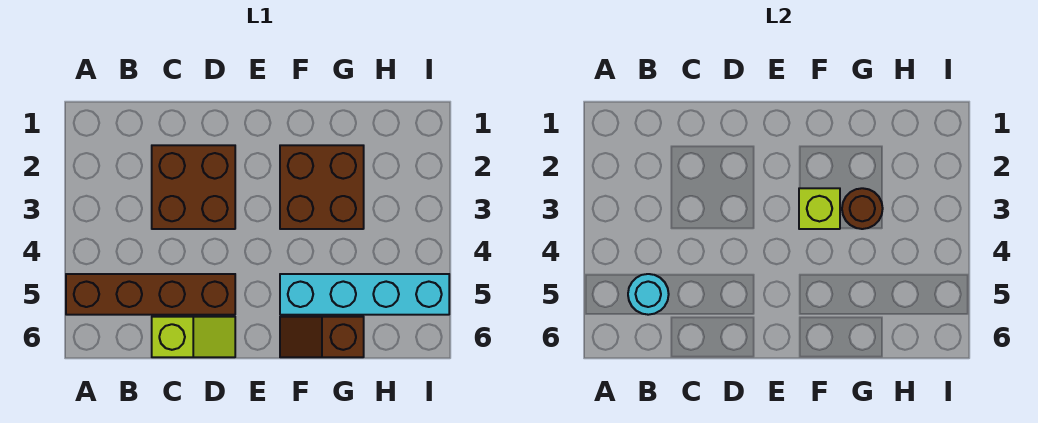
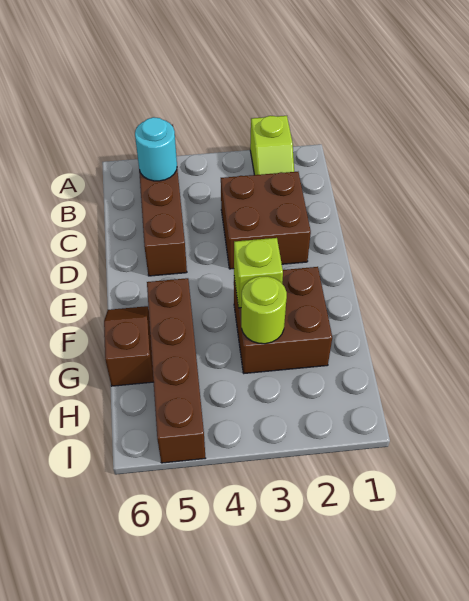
lime 1x2 slope [152,317,235,357] -> lime 1x2 slope moved to [250,116,294,175]
cyan 1x4 brick [280,274,449,315] -> brown 1x4 brick [147,278,205,463]
brown 1x1 round brick [842,188,883,229] -> lime 1x1 round brick [241,276,287,344]

